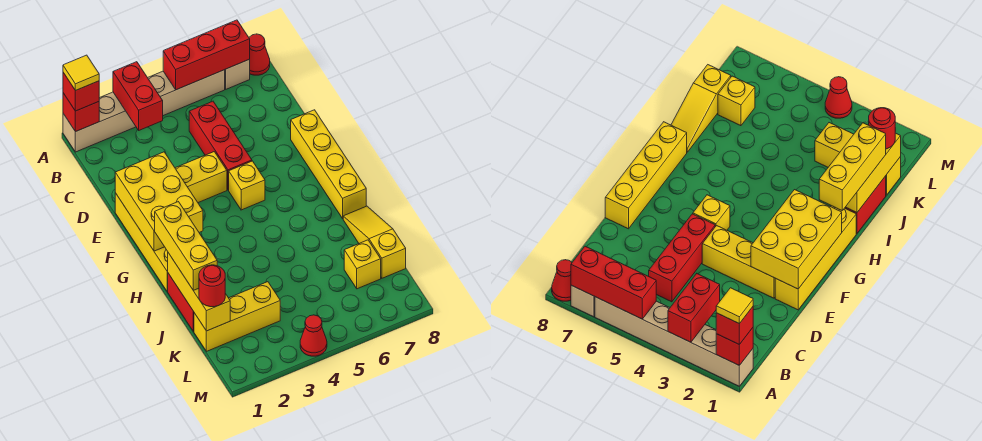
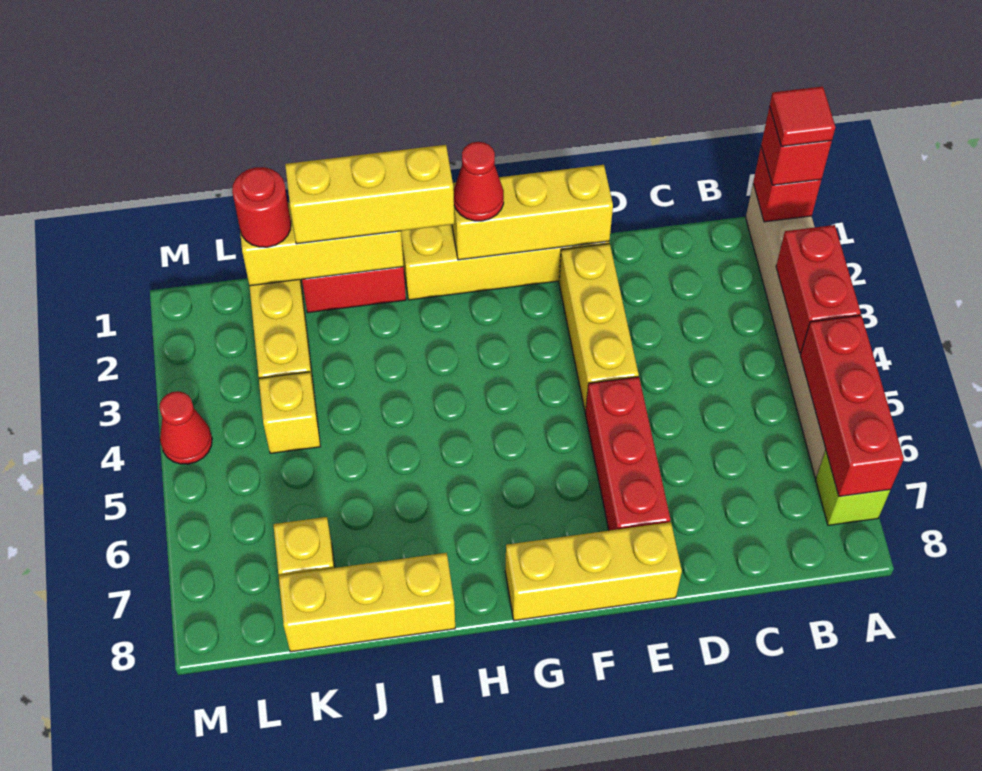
yellow 1x1 tile [63,55,99,91] -> red 1x1 tile [770,86,835,146]
red 1x2 brick [113,62,163,130] -> red 1x2 brick turned to [776,225,861,353]
tan 1x1 brick [225,59,250,89] -> lime 1x1 brick [816,451,890,525]
red 1x1 cone [249,34,270,75] -> red 1x1 cone moved to [454,142,504,221]
red 1x3 brick [189,101,252,190] -> red 1x3 brick turned to [585,377,670,531]
yellow 2x3 brick [115,152,203,251] -> yellow 1x3 brick [452,165,613,260]
yellow 1x4 brick [291,110,366,218] -> yellow 1x3 brick [505,522,682,621]
yellow 1x1 brick [229,161,265,210] -> yellow 1x1 brick moved to [259,372,320,453]
yellow 1x3 slope [343,206,406,278] -> yellow 1x3 brick [279,553,455,652]

